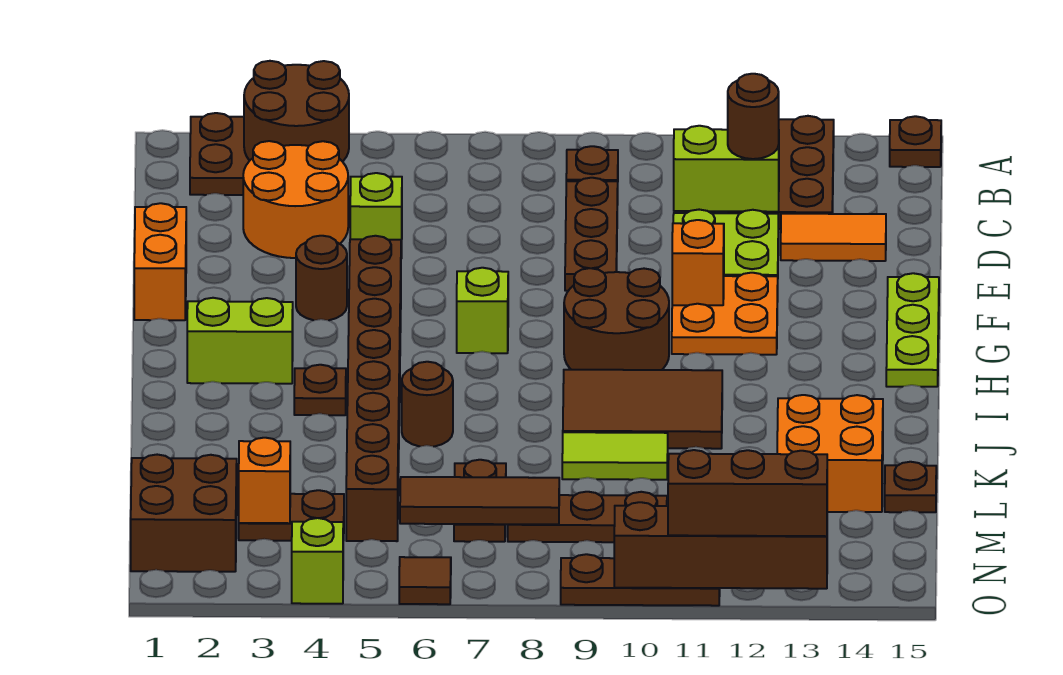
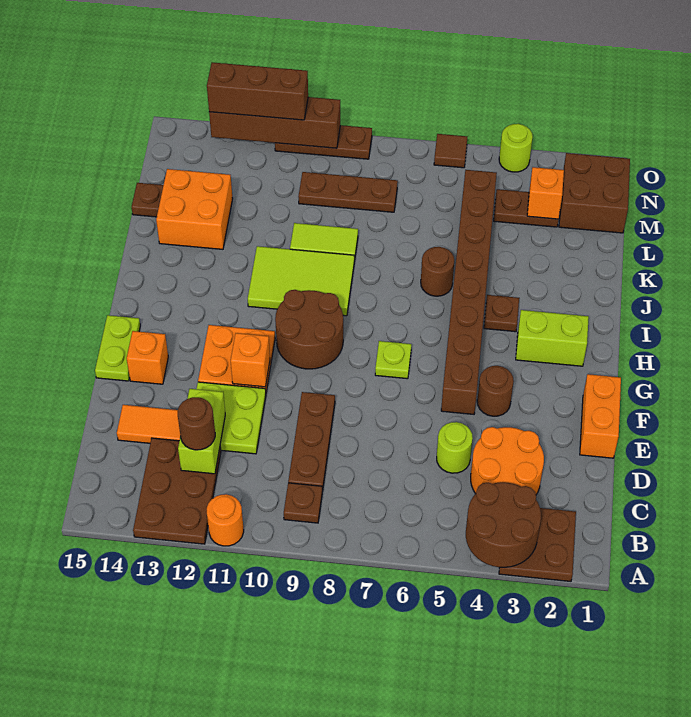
none -> orange 1x1 round brick [207,494,244,546]
brown 1x1 plate [890,116,941,167] -> none
lime 1x2 brick [674,126,779,212] -> lime 1x2 brick turned to [178,389,225,474]
lime 1x1 brick [350,173,402,258] -> lime 1x1 round brick [437,422,473,473]
none -> orange 1x1 brick [127,331,168,384]
lime 1x3 plate [886,273,939,387] -> lime 1x2 plate [95,315,140,381]
lime 1x1 brick [457,268,508,353] -> lime 1x1 plate [375,341,411,379]
brown 2x3 tile [563,370,722,449] -> lime 2x3 tile [248,246,354,316]
brown 1x2 plate [454,460,506,542] -> none
brown 1x3 tile [400,477,559,524] -> none
lime 1x1 brick [292,518,343,604] -> lime 1x1 round brick [499,124,533,172]

